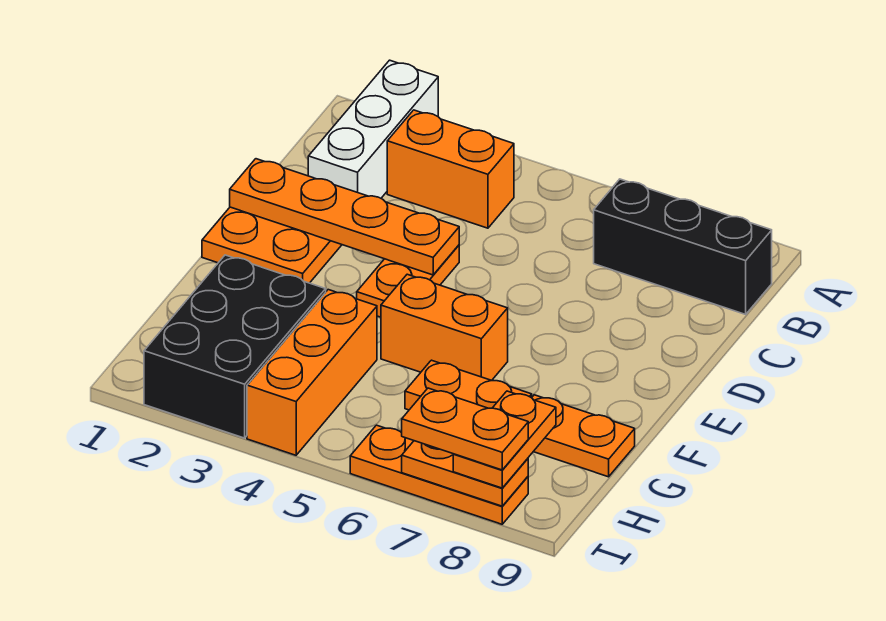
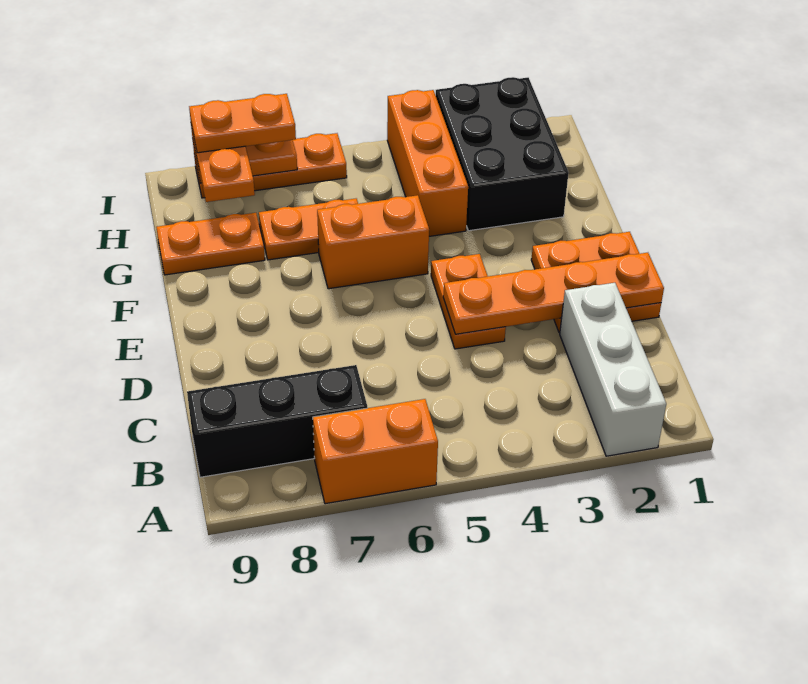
orange 1x2 brick [387,110,514,228] -> orange 1x2 brick moved to [313,399,438,504]

